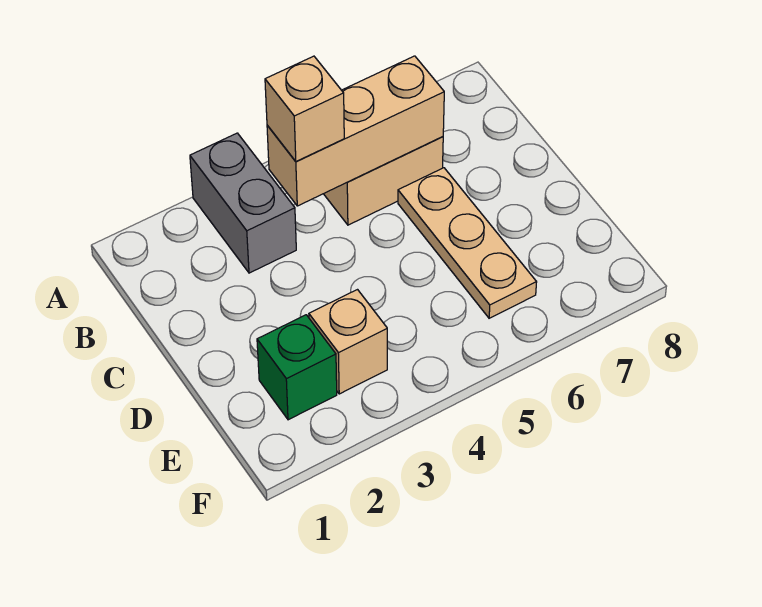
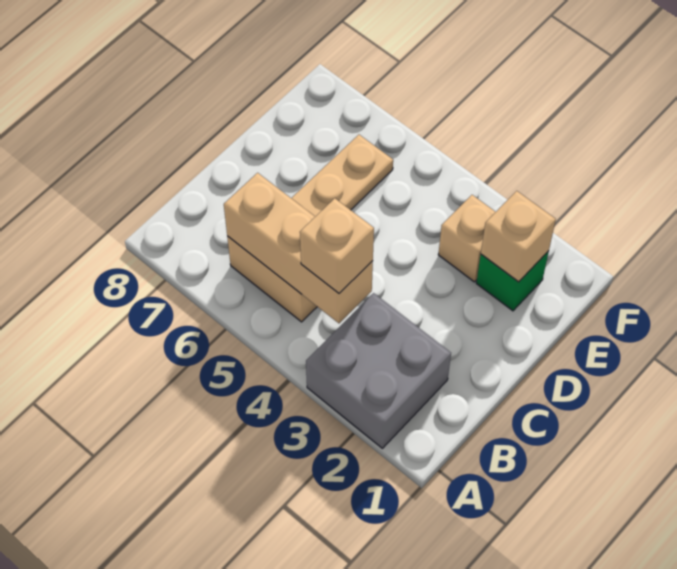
grey 1x2 brick [190,133,296,273] -> grey 2x2 brick [306,293,451,448]
none -> tan 1x1 brick [481,191,556,282]

